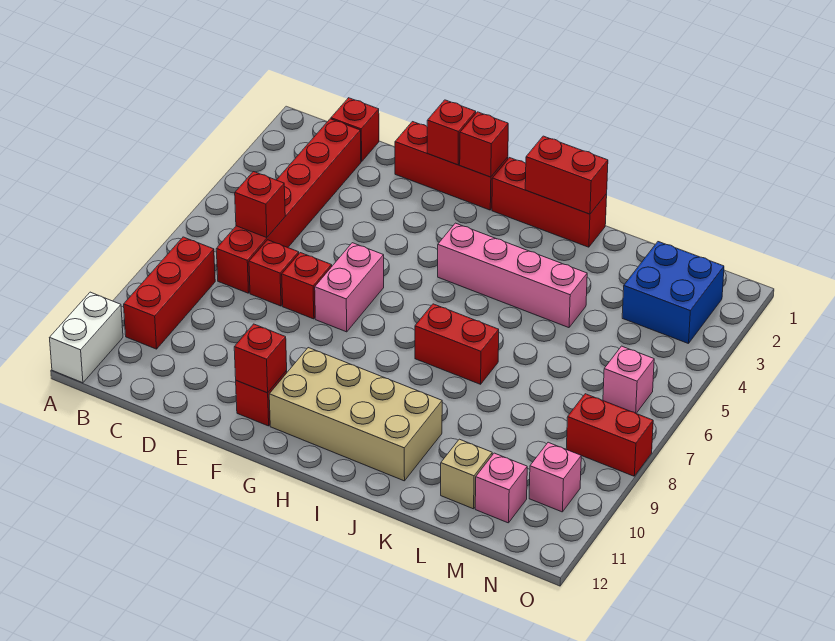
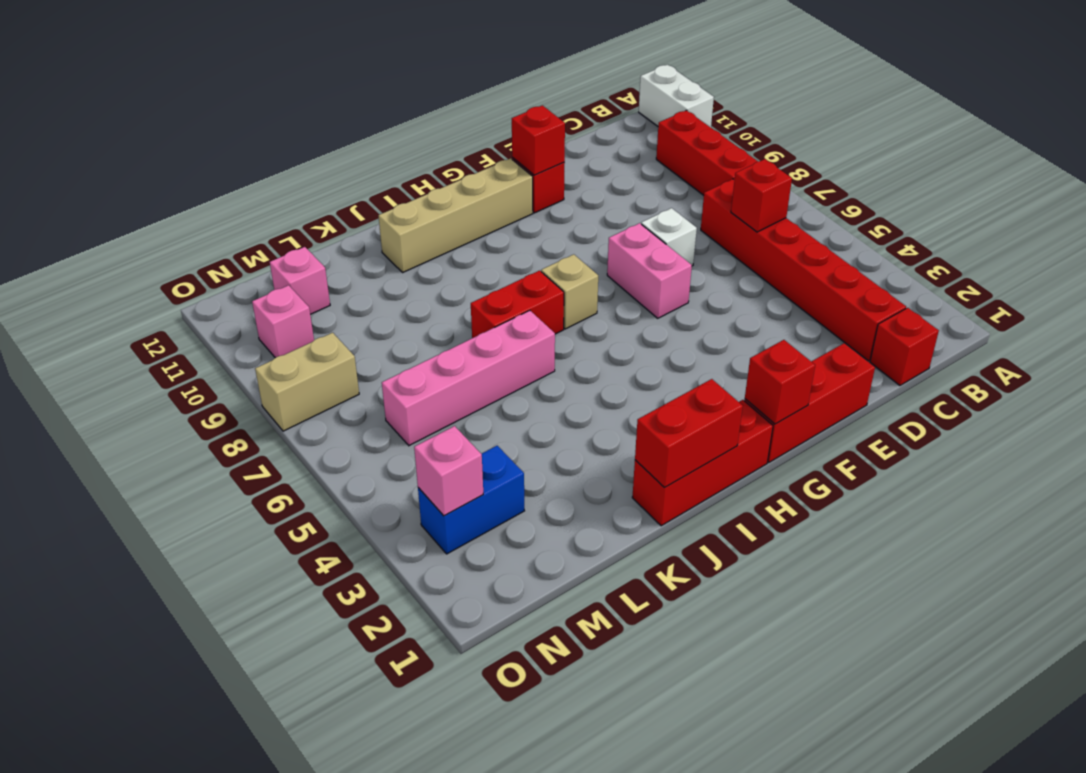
red 1x1 brick [249,240,299,306] -> none
red 1x1 brick [282,253,332,319] -> white 1x1 brick [641,208,697,266]
red 1x1 brick [427,100,476,165] -> none
tan 2x4 brick [269,348,442,481] -> tan 1x4 brick [378,158,533,272]
pink 1x4 brick [438,223,587,328] -> pink 1x4 brick moved to [382,311,555,446]
tan 1x1 brick [441,439,492,509] -> tan 1x1 brick moved to [541,254,598,329]
blue 2x2 brick [622,242,724,344] -> blue 1x2 brick [418,446,524,554]
pink 1x1 brick [603,346,654,413] -> pink 1x1 brick moved to [414,426,483,516]
red 1x2 brick [566,394,653,476] -> tan 1x2 brick [255,333,359,431]

